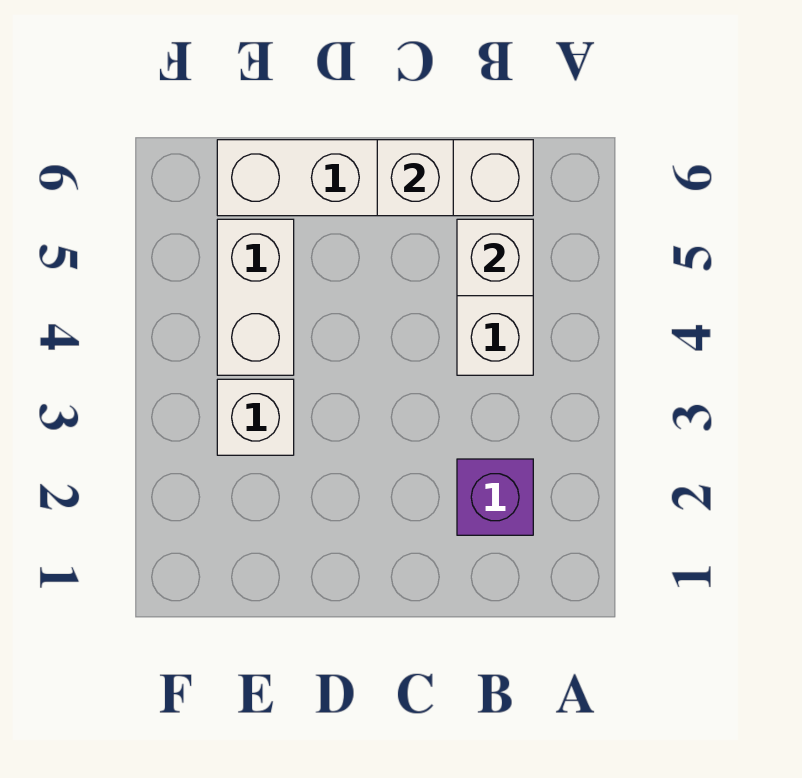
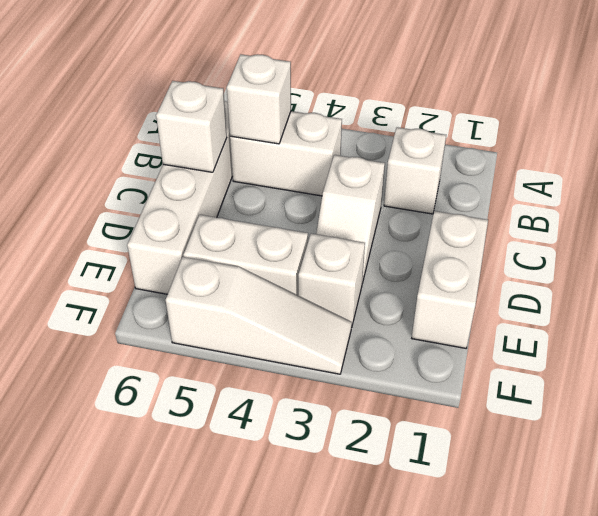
purple 1x1 brick [457,459,533,535] -> white 1x1 brick [384,127,446,214]
none -> white 1x2 slope [316,155,385,283]
none -> white 1x2 brick [412,211,488,348]
none -> white 1x3 slope [166,257,352,374]

